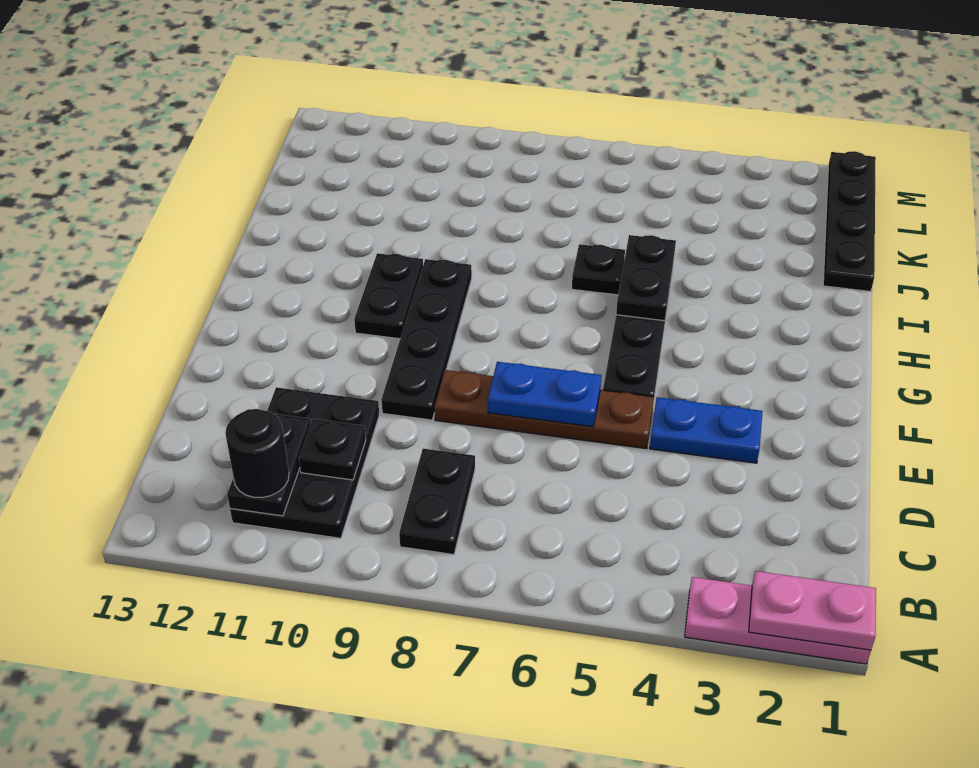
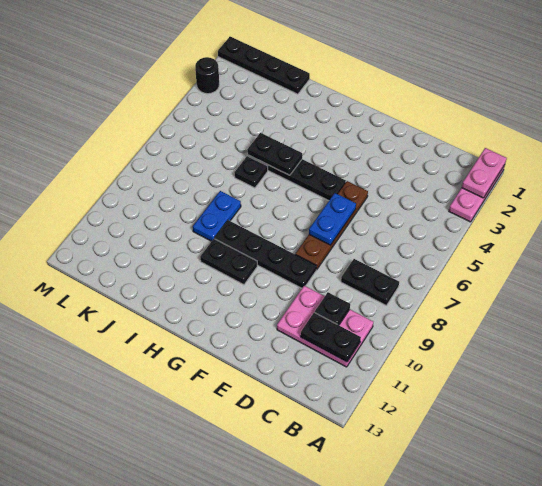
black 2x3 plate [230,387,379,538] -> pink 2x3 plate [277,286,373,367]
black 1x1 round brick [225,409,289,498] -> black 1x1 round brick moved to [195,57,219,94]
blue 1x2 plate [650,397,763,463] -> blue 1x2 plate moved to [193,191,241,241]

